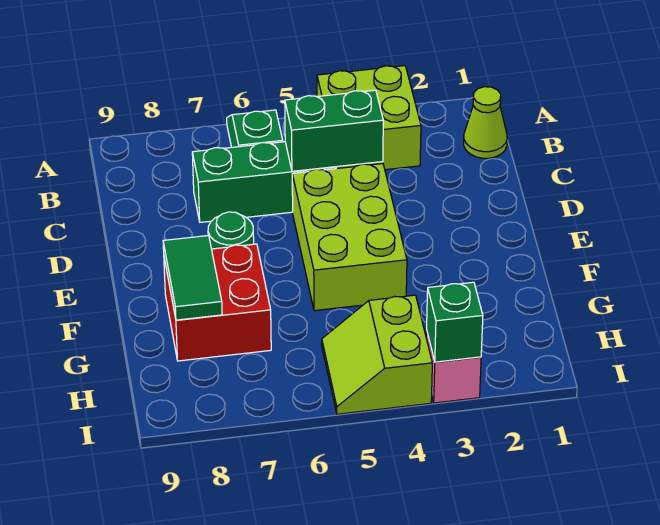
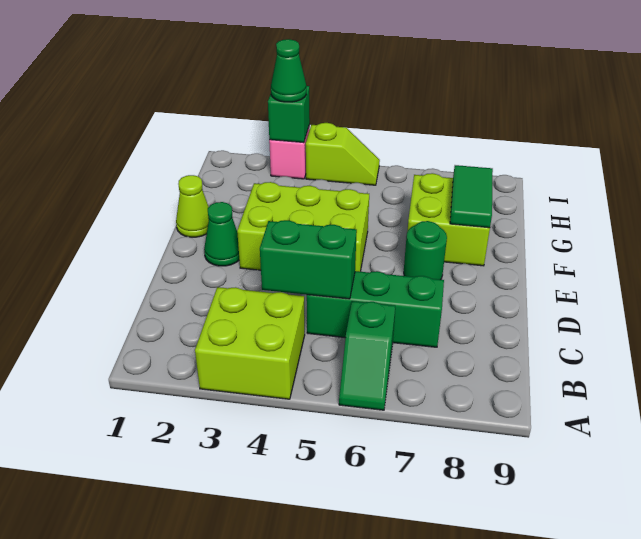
lime 1x1 cone [464,87,507,158] -> lime 1x1 cone moved to [176,175,209,237]
lime 2x3 brick [292,164,407,311] -> lime 2x3 brick turned to [237,182,369,272]
none -> green 1x1 cone [204,202,239,266]
red 2x2 brick [164,244,271,361] -> lime 2x2 brick [407,173,490,266]
lime 2x2 slope [322,295,432,414] -> lime 1x2 slope [306,123,380,185]
none -> green 1x1 cone [271,39,306,102]

